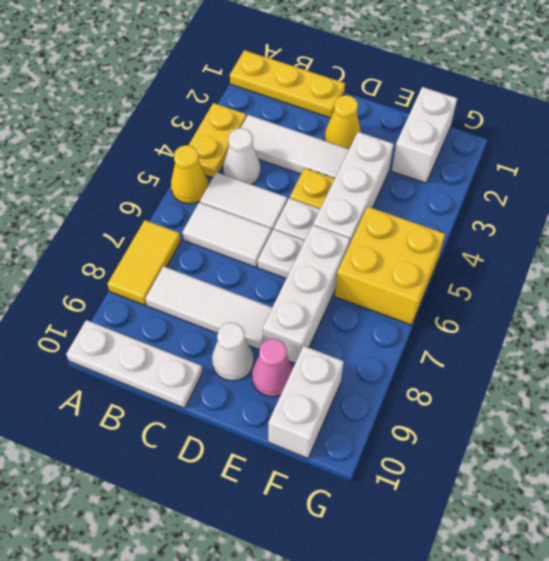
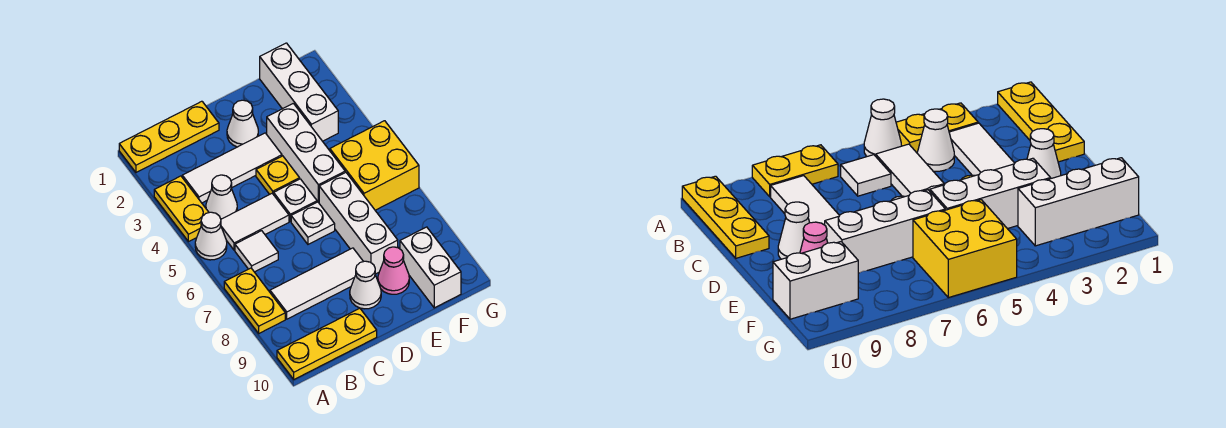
yellow 1x1 cone [171,145,208,204] -> white 1x1 cone [195,212,227,260]
yellow 1x2 tile [108,220,181,305] -> yellow 1x2 plate [224,268,285,333]
white 1x3 plate [66,320,203,408] -> yellow 1x3 plate [277,308,377,379]
white 1x2 tile [182,202,271,267] -> white 1x1 tile [235,231,278,272]
yellow 1x1 cone [325,95,361,149] -> white 1x1 cone [227,100,258,147]
white 1x2 brick [391,87,457,183] -> white 1x3 brick [260,43,338,141]

